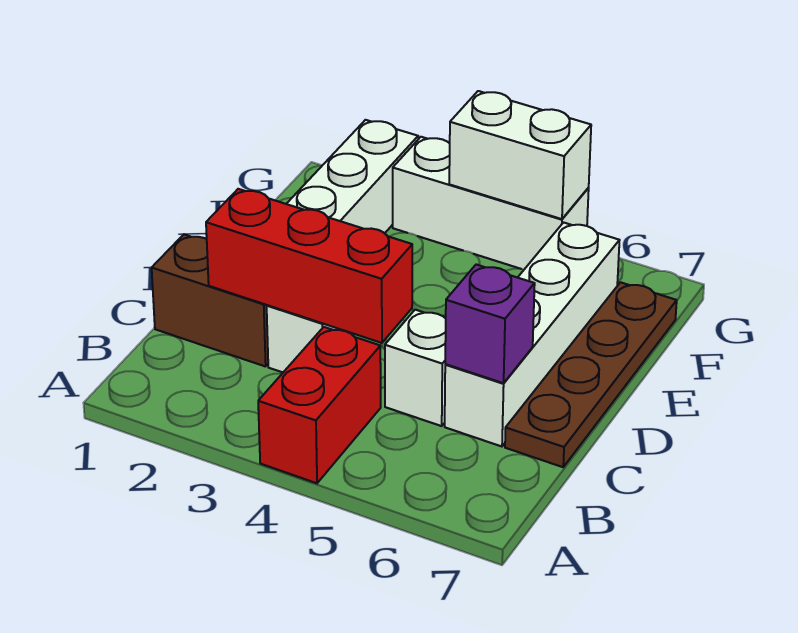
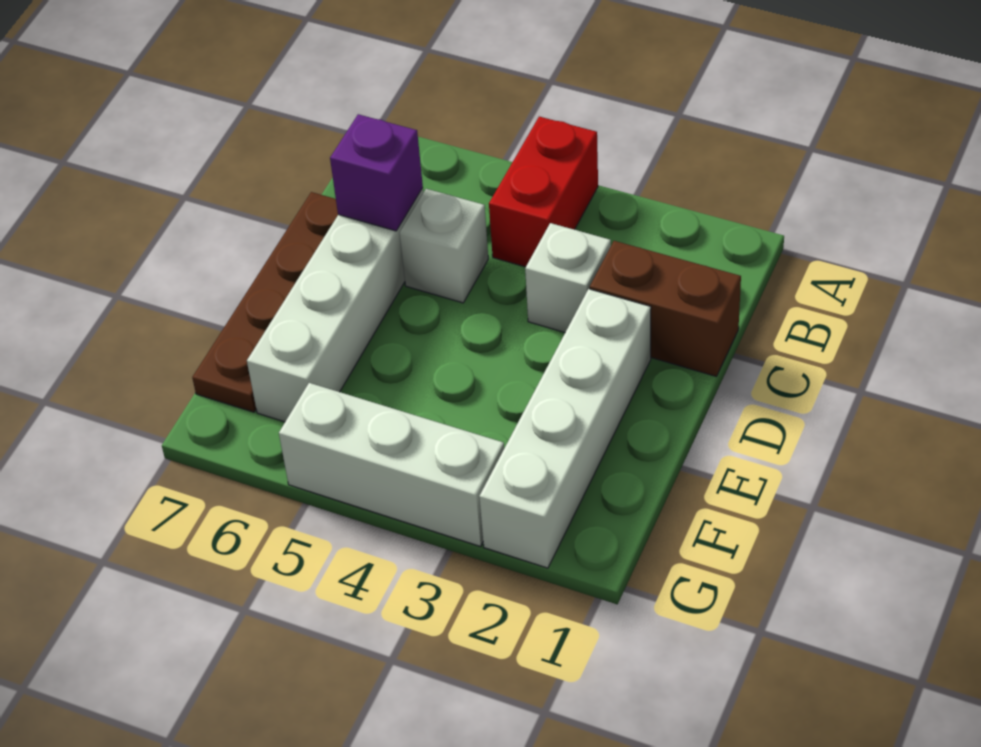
red 1x3 brick [206,189,412,343] -> none
white 1x2 brick [449,91,591,219] -> none

